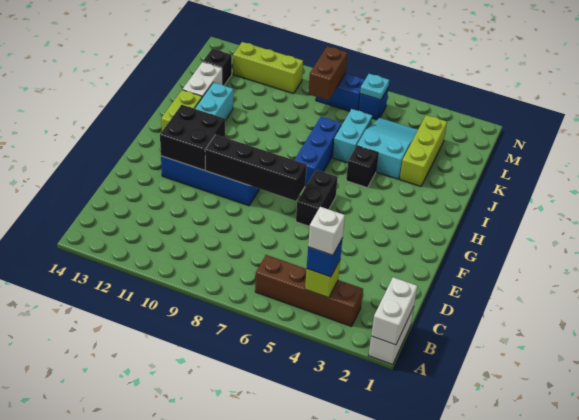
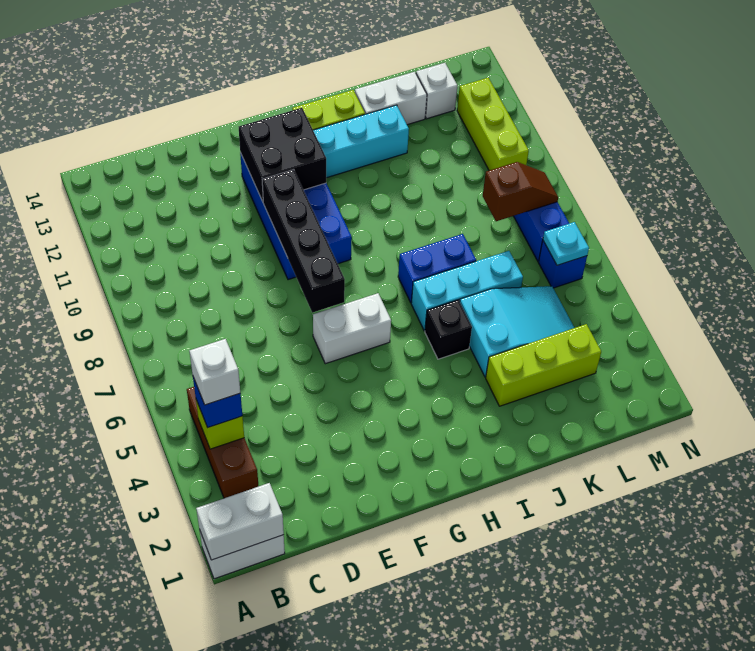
brown 1x4 brick [255,255,363,327] -> brown 1x3 brick [187,387,259,498]
black 1x2 brick [296,170,338,226] -> white 1x2 brick [313,293,391,364]
blue 1x3 brick [295,117,342,186] -> blue 1x2 brick [398,234,476,303]
cyan 1x2 brick [333,109,372,163] -> cyan 1x3 brick [411,251,523,331]
brown 1x2 brick [308,46,347,101] -> brown 1x2 slope [483,162,558,221]
black 1x1 brick [203,49,232,85] -> white 1x1 brick [416,63,457,119]

